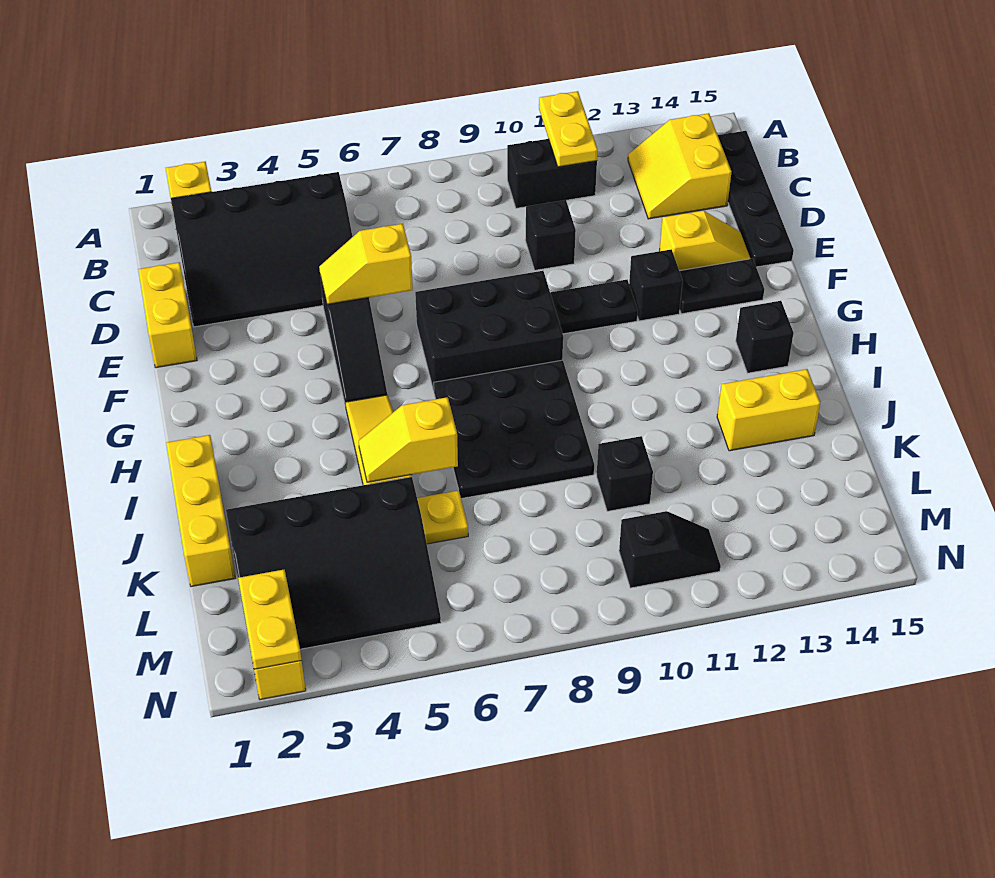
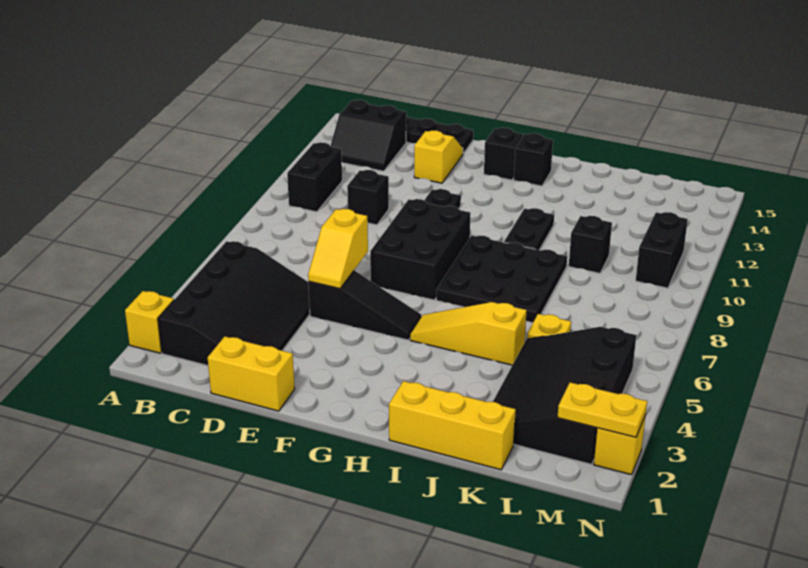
yellow 1x2 plate [539,91,598,167] -> none
yellow 2x2 slope [628,113,731,219] -> black 2x2 slope [331,100,406,171]
black 1x1 brick [629,249,683,321] -> black 1x1 brick moved to [484,127,523,180]
black 1x2 plate [680,259,764,314] -> black 1x2 plate moved to [504,208,554,250]
yellow 1x2 slope [359,397,458,482] -> none
yellow 1x2 brick [717,369,820,451] -> none
black 3x4 slope [226,477,441,649] -> black 3x4 slope turned to [493,327,636,464]
black 1x2 slope [619,511,721,588] -> black 1x2 brick [636,212,688,288]

